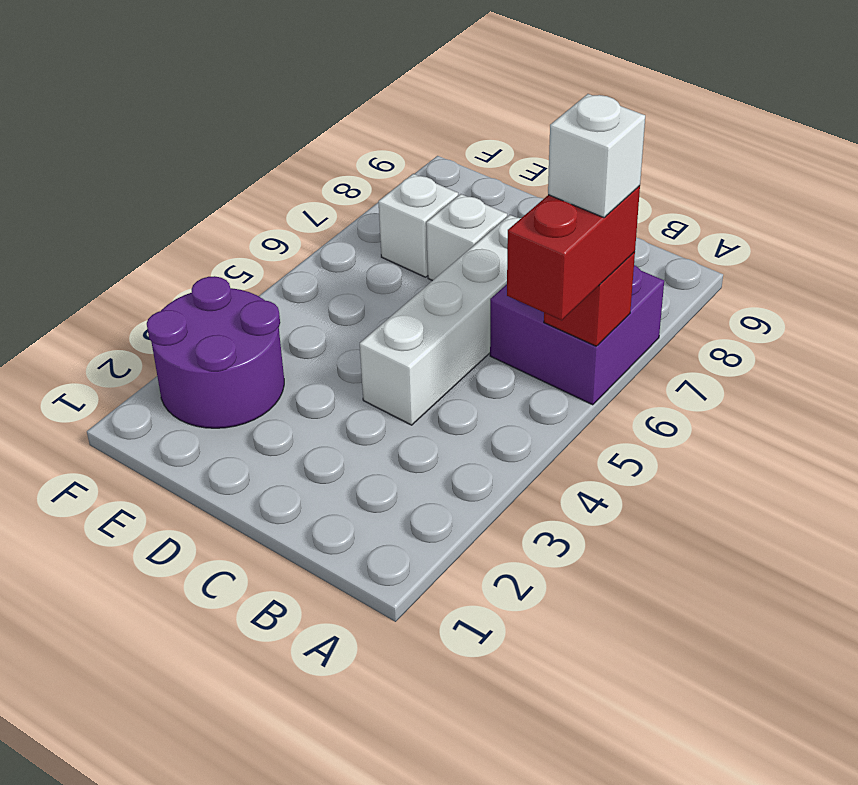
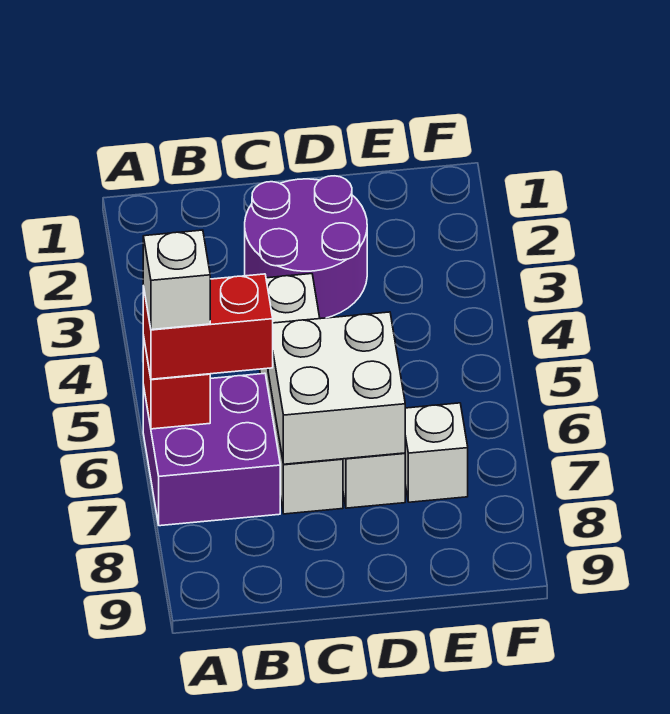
red 1x2 brick [507,186,640,320] -> red 1x2 brick turned to [143,274,273,379]
none -> white 2x2 brick [268,312,405,464]
purple 2x2 round brick [147,276,284,428] -> purple 2x2 round brick moved to [245,176,367,319]

